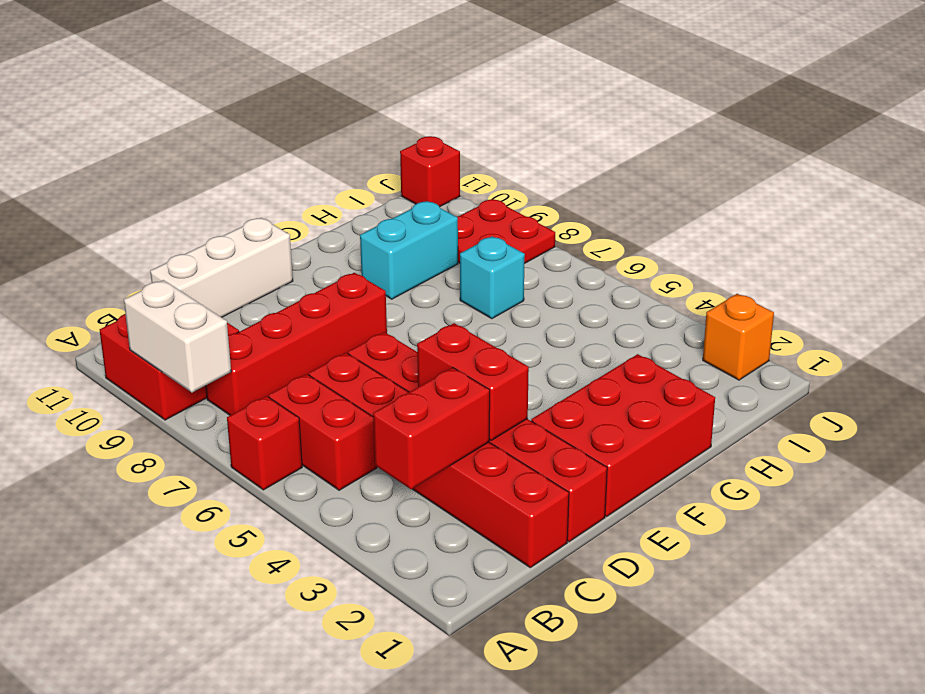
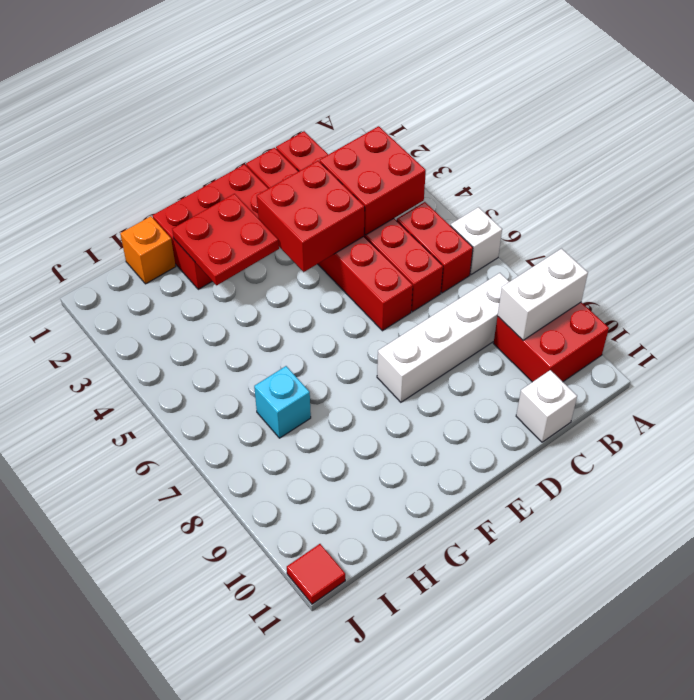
red 1x1 brick [227,396,302,490] -> white 1x1 brick [451,207,502,275]
white 1x2 brick [124,280,231,393] -> white 1x2 brick turned to [498,249,588,340]
red 1x2 brick [373,367,490,489] -> red 2x2 brick [320,126,426,235]
red 1x4 brick [206,273,387,415] -> white 1x4 brick [377,273,509,402]
white 1x3 brick [150,218,293,317] -> white 1x1 brick [516,370,577,442]
red 1x2 brick [417,323,529,440] -> red 2x2 brick [257,161,365,272]
cyan 1x2 brick [360,201,458,299] -> none
red 2x2 plate [456,199,555,264] -> red 2x2 plate moved to [172,194,279,285]
orange 1x1 brick [703,294,774,380] -> orange 1x1 brick moved to [120,216,176,284]
red 1x1 brick [400,136,460,207] -> red 1x1 tile [287,544,345,604]

